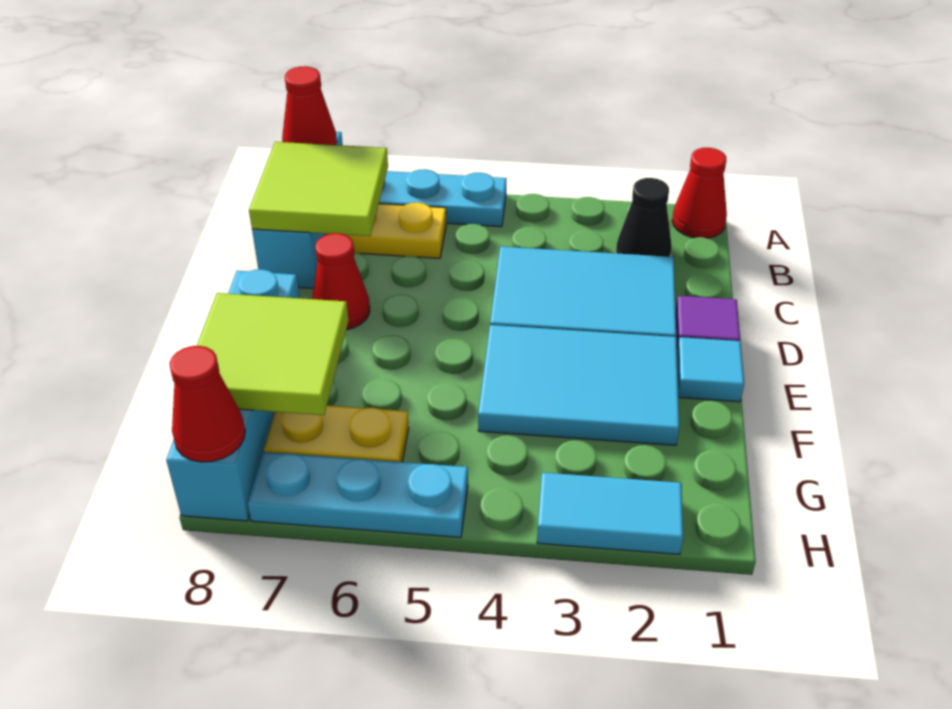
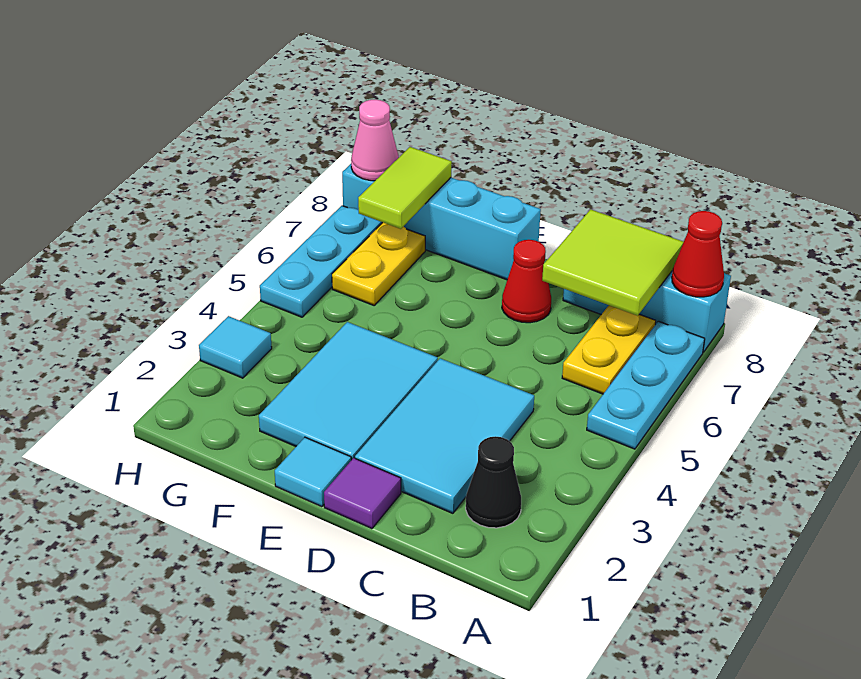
red 1x1 cone [672,148,727,238] -> none
lime 2x2 tile [197,293,348,415] -> lime 1x2 tile [358,147,452,229]
cyan 1x2 tile [537,472,683,554] -> cyan 1x1 tile [199,316,272,378]
red 1x1 cone [170,346,245,462] -> pink 1x1 cone [351,100,399,181]

